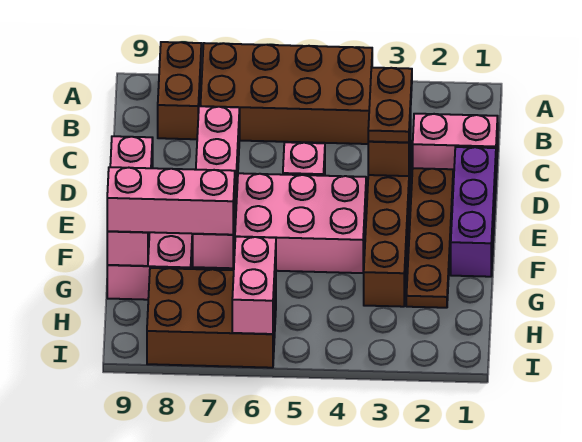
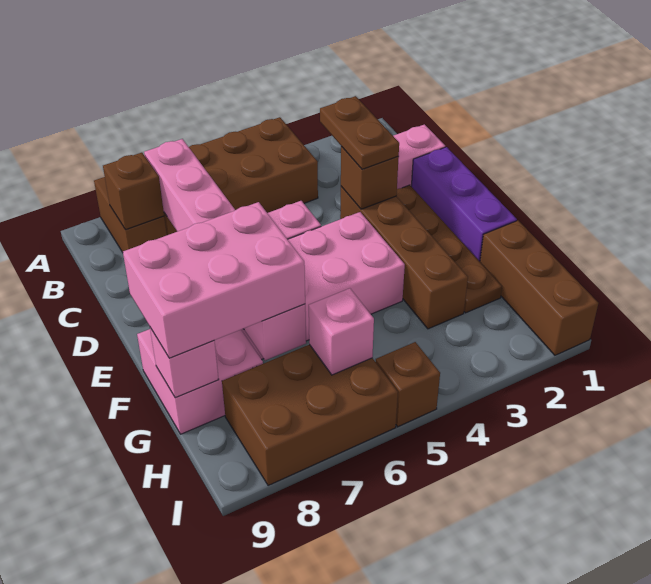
none -> brown 1x1 brick [103,153,164,230]
pink 1x4 brick [193,106,240,268] -> pink 1x6 brick [144,139,306,360]
pink 1x3 brick [107,136,153,266] -> pink 1x1 brick [150,328,219,398]
none -> brown 1x3 brick [480,221,598,355]
pink 1x3 brick [107,167,235,235] -> pink 2x3 brick [123,202,305,358]
pink 1x2 brick [232,237,276,334] -> pink 1x1 brick [309,288,374,375]
none -> brown 1x1 brick [376,342,440,427]

